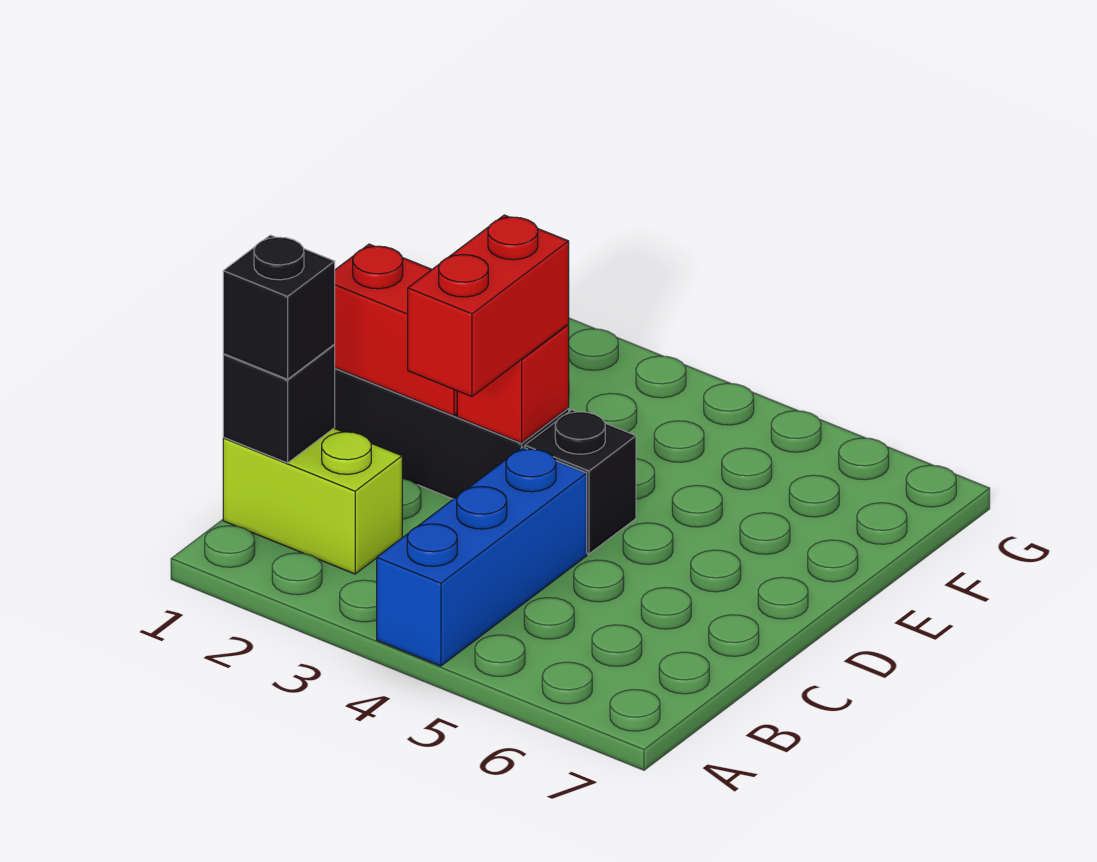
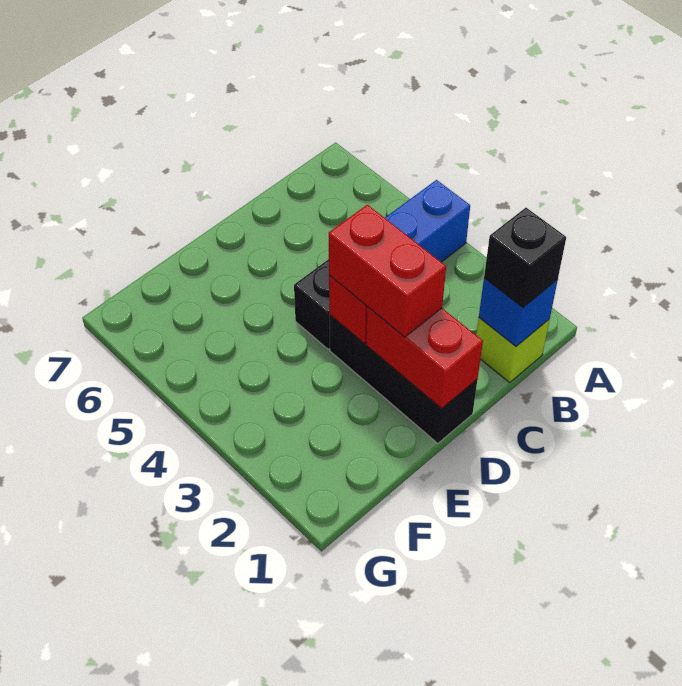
lime 1x2 brick [223,428,402,574] -> lime 1x1 brick [476,318,550,382]
black 1x1 brick [223,345,335,463] -> blue 1x1 brick [479,278,558,346]
red 1x2 brick [408,215,569,396] -> red 1x2 brick turned to [329,205,446,337]

